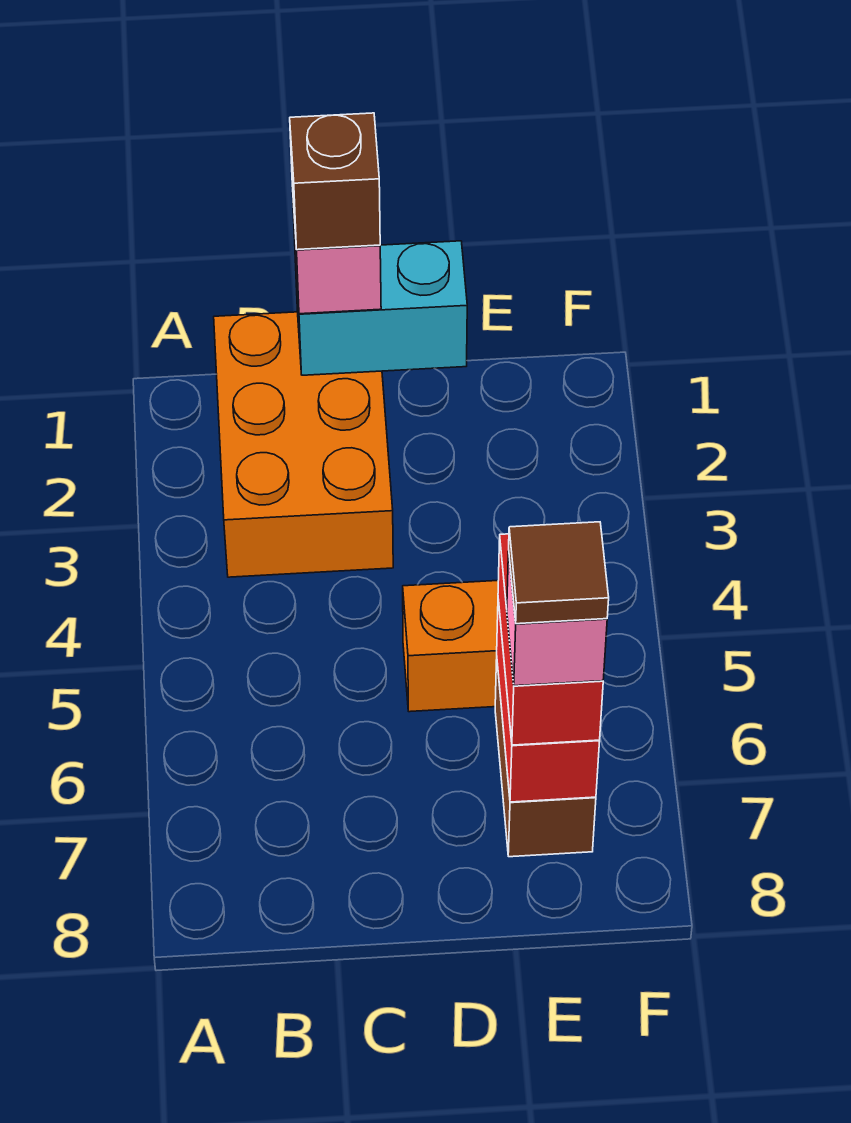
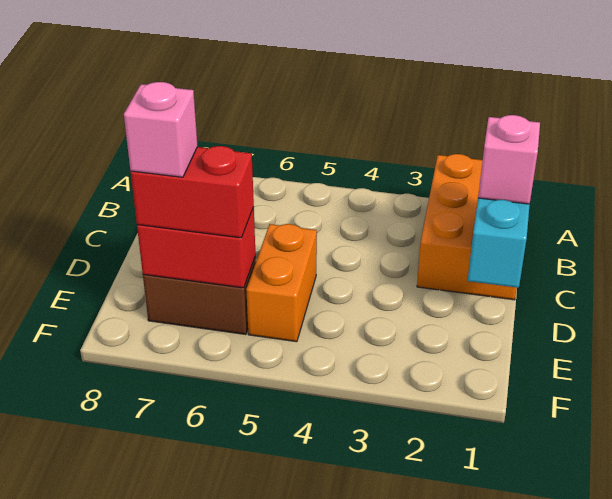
orange 2x3 brick [214,312,393,577] -> orange 2x3 brick turned to [417,154,517,300]
brown 1x1 brick [290,113,380,250] -> none
brown 1x1 tile [509,522,609,624] -> none

